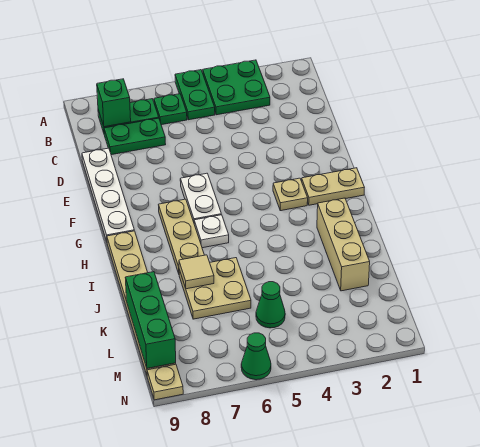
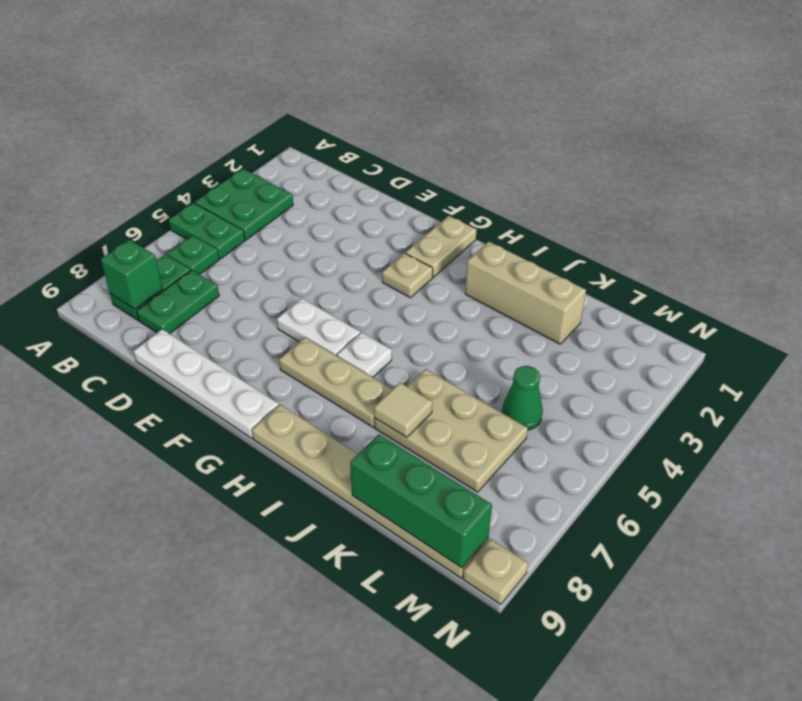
tan 2x2 plate [179,258,251,319] -> tan 2x3 plate [375,369,528,492]
green 1x1 cone [241,333,271,380] -> none

